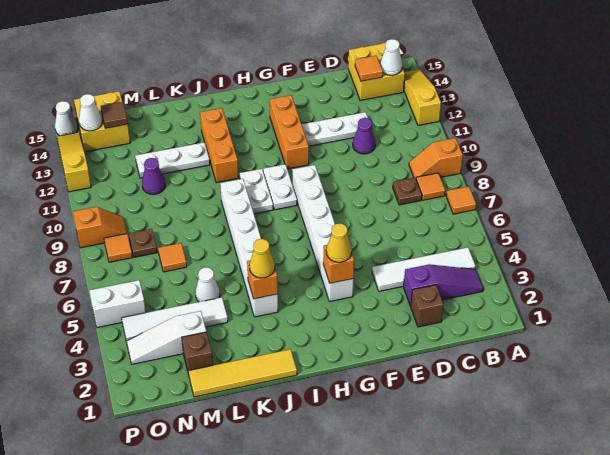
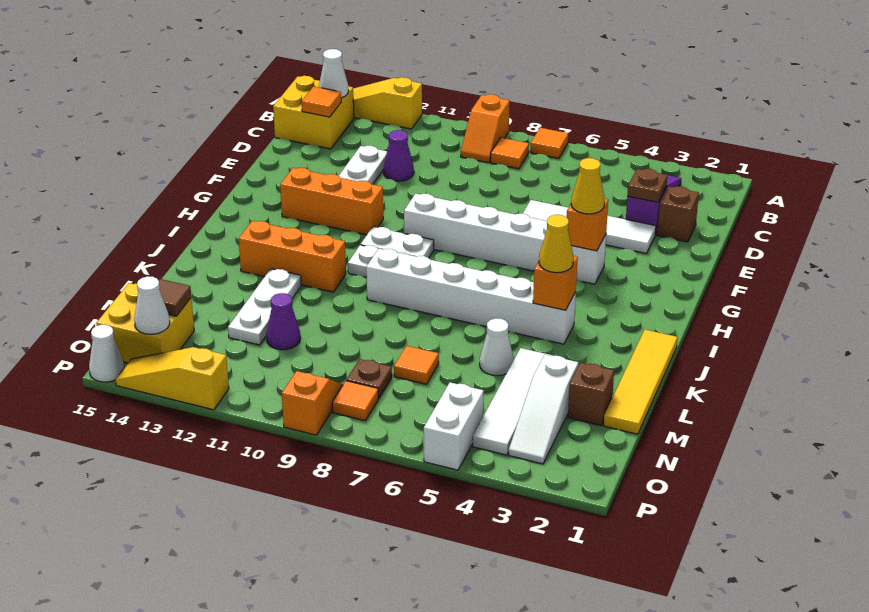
white 1x4 tile [372,247,476,291] -> white 1x4 tile turned to [523,200,656,253]
brown 1x1 plate [393,178,422,205] -> brown 1x1 plate moved to [627,169,667,202]

